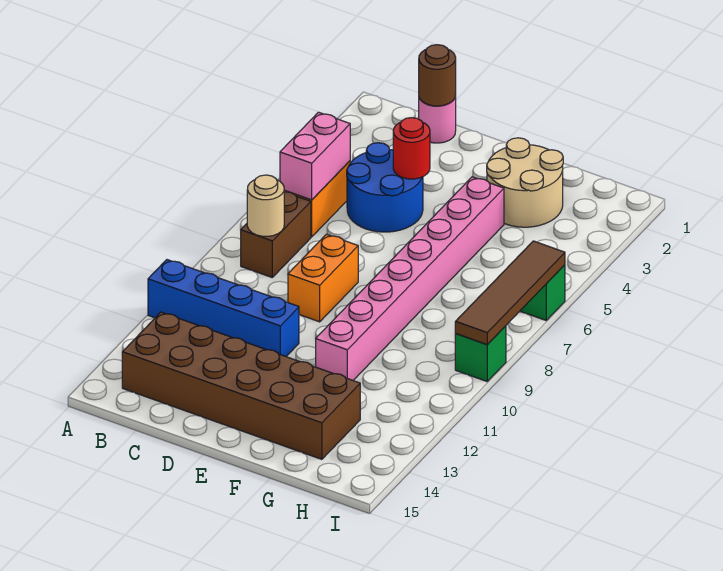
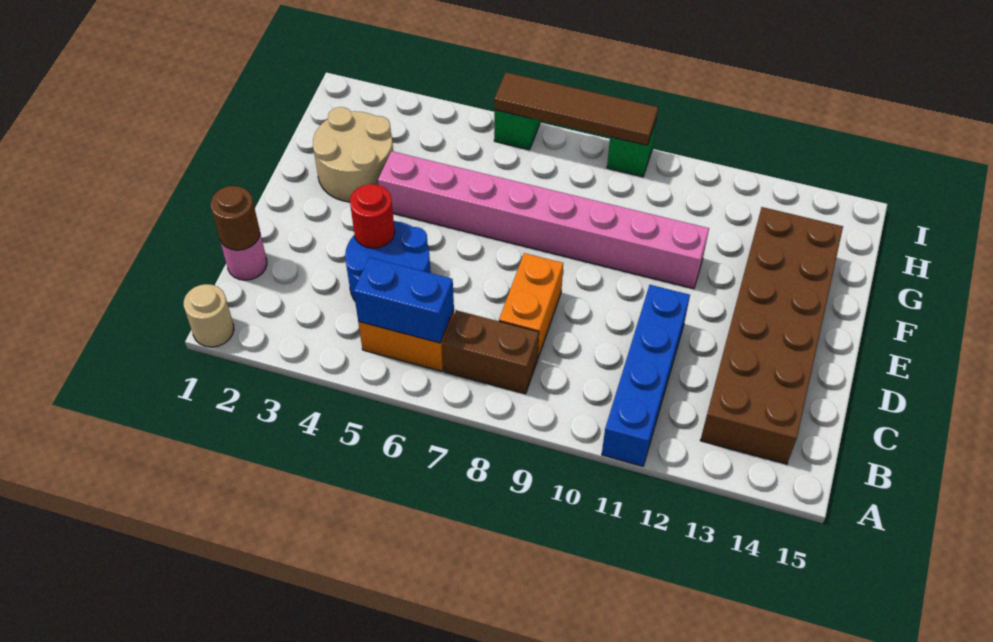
pink 1x2 brick [280,112,350,200] -> blue 1x2 brick [354,257,454,343]
tan 1x1 round brick [247,175,285,236] -> tan 1x1 round brick moved to [184,284,234,347]
orange 1x2 brick [288,234,358,322] -> orange 1x2 brick turned to [499,253,563,357]

